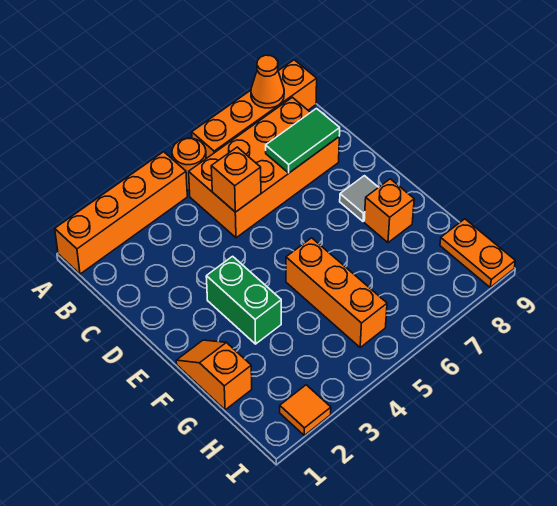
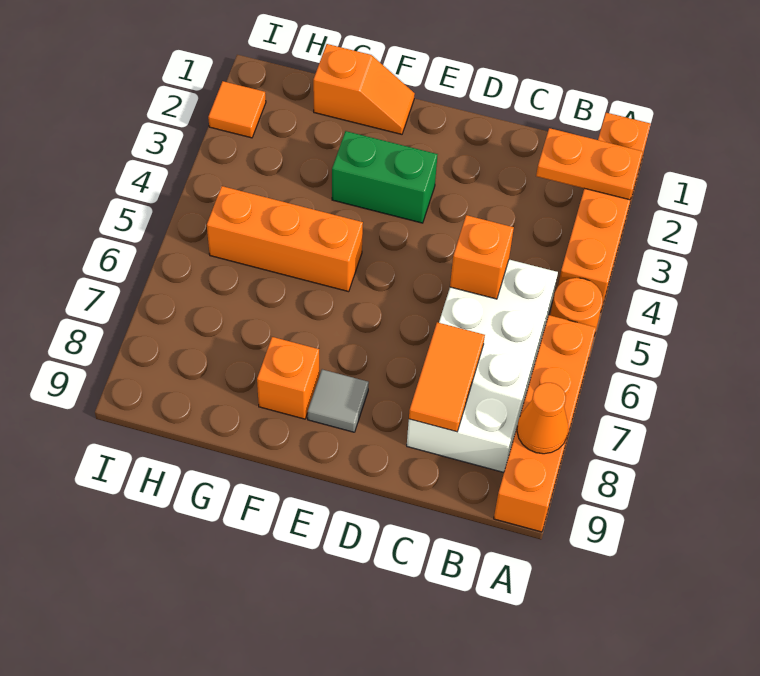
orange 2x4 brick [189,97,339,238] -> white 2x4 brick [407,260,558,472]
green 1x2 tile [266,109,340,173] -> orange 1x2 tile [409,322,485,432]
orange 1x2 plate [440,219,515,287] -> orange 1x2 plate moved to [536,128,643,200]

